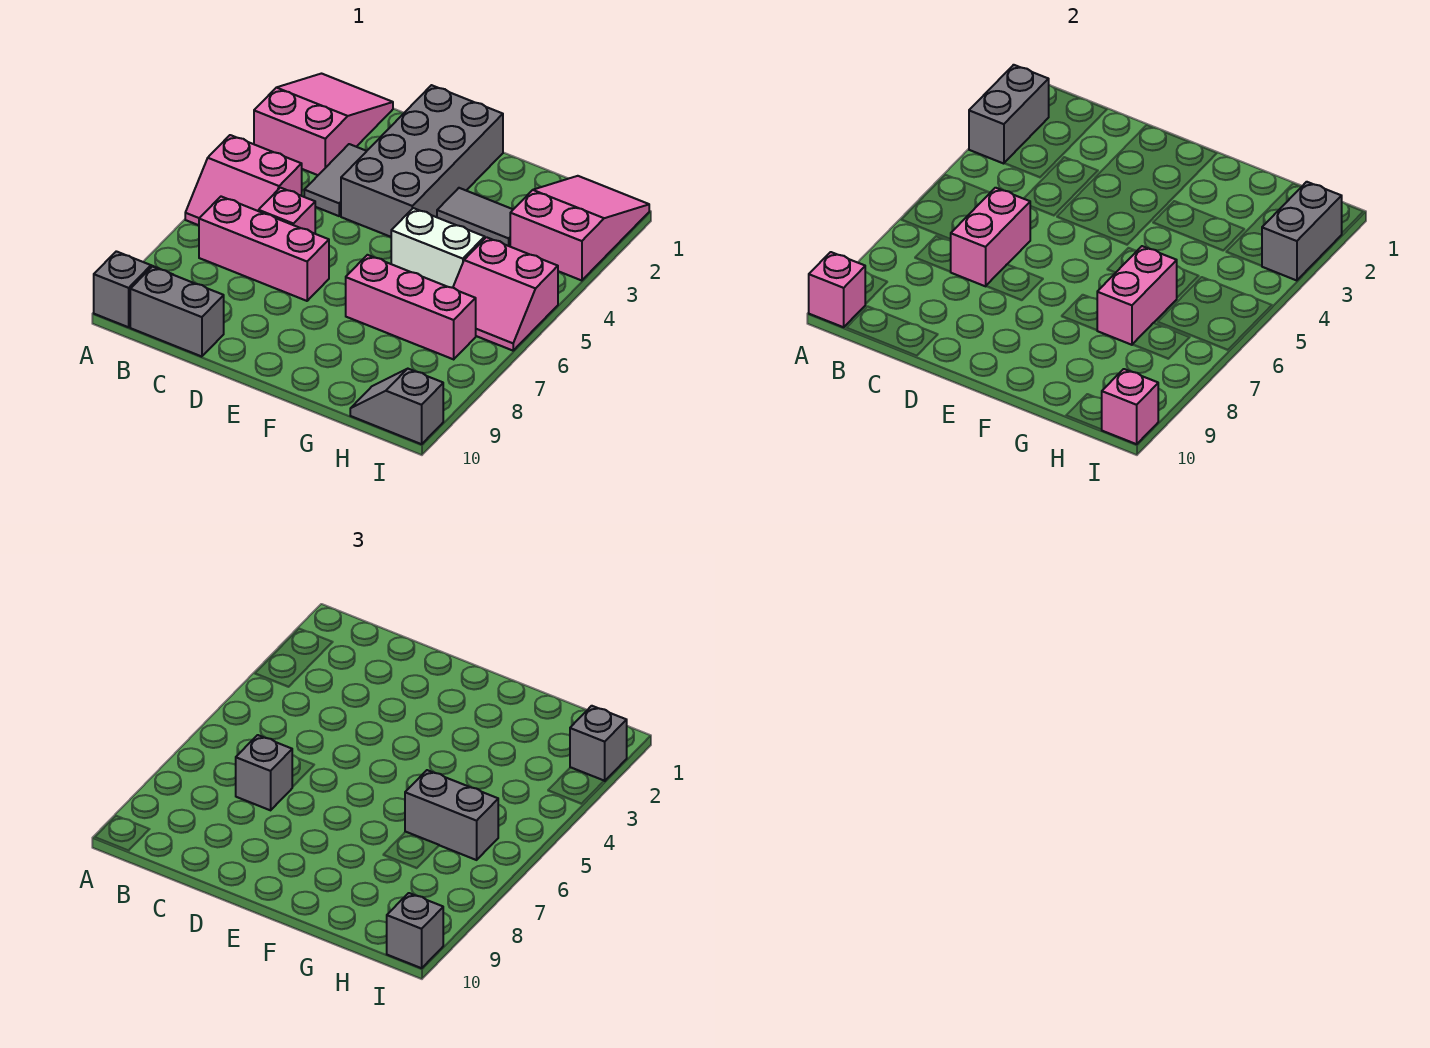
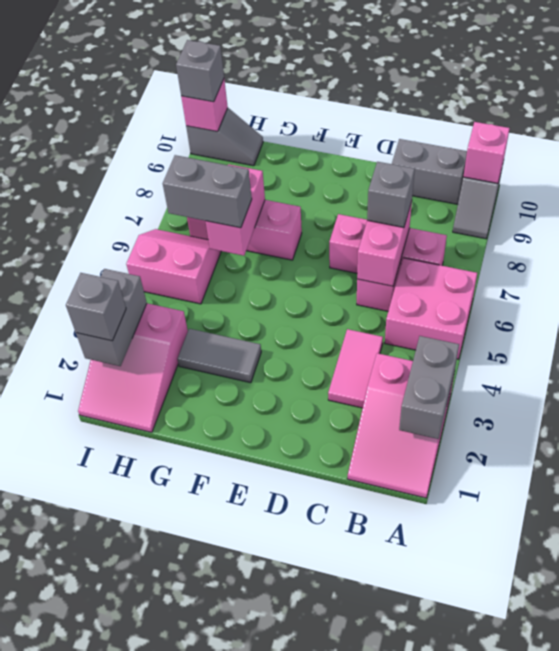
pink 2x2 slope [185,135,302,225] -> pink 2x2 brick [385,258,477,359]
grey 1x2 tile [304,144,366,216] -> pink 1x2 tile [328,329,383,408]
grey 2x4 brick [341,85,503,237] -> none
white 1x2 brick [391,208,485,288] -> none

